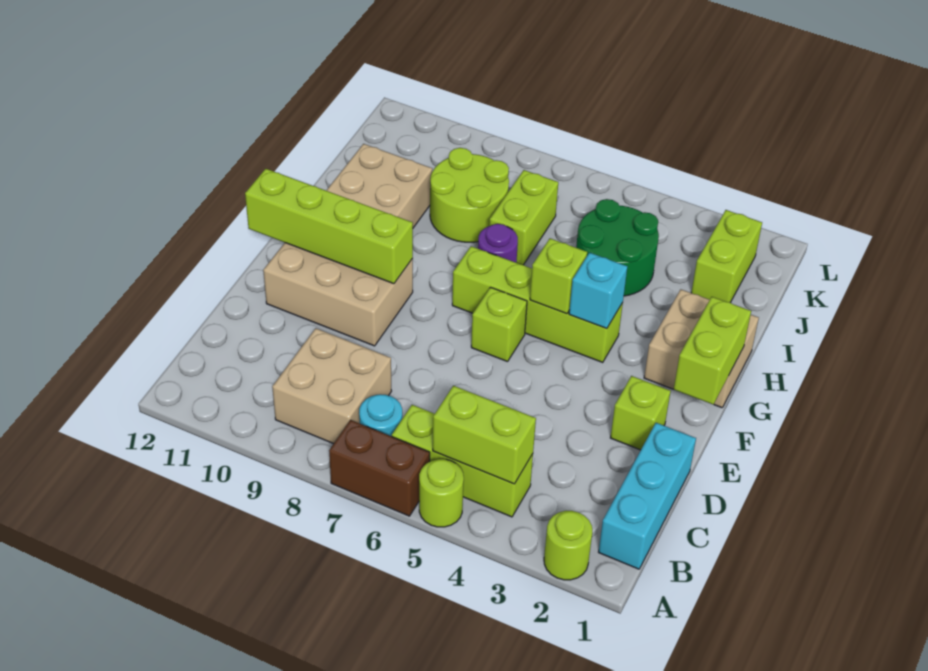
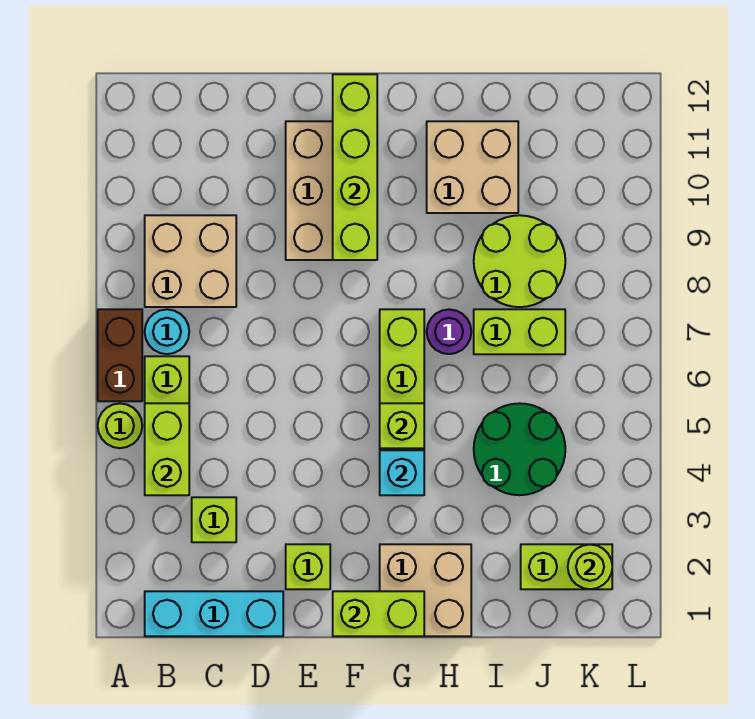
lime 1x1 round brick [544,511,592,580] -> lime 1x1 round brick moved to [568,544,612,589]
lime 1x1 brick [471,287,527,362] -> lime 1x1 brick moved to [192,497,236,542]

